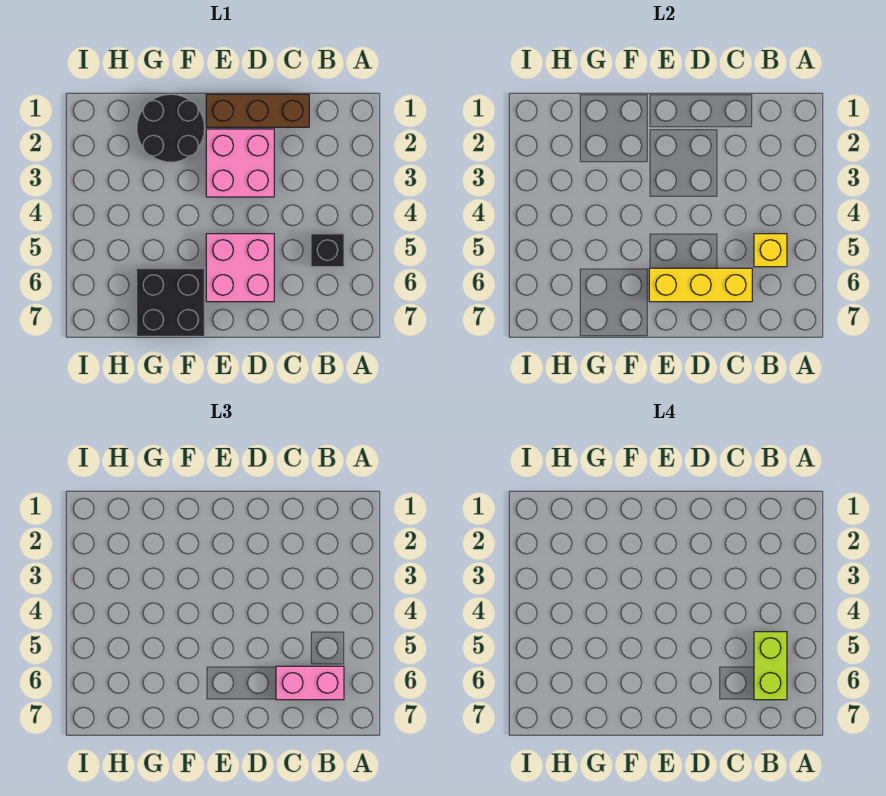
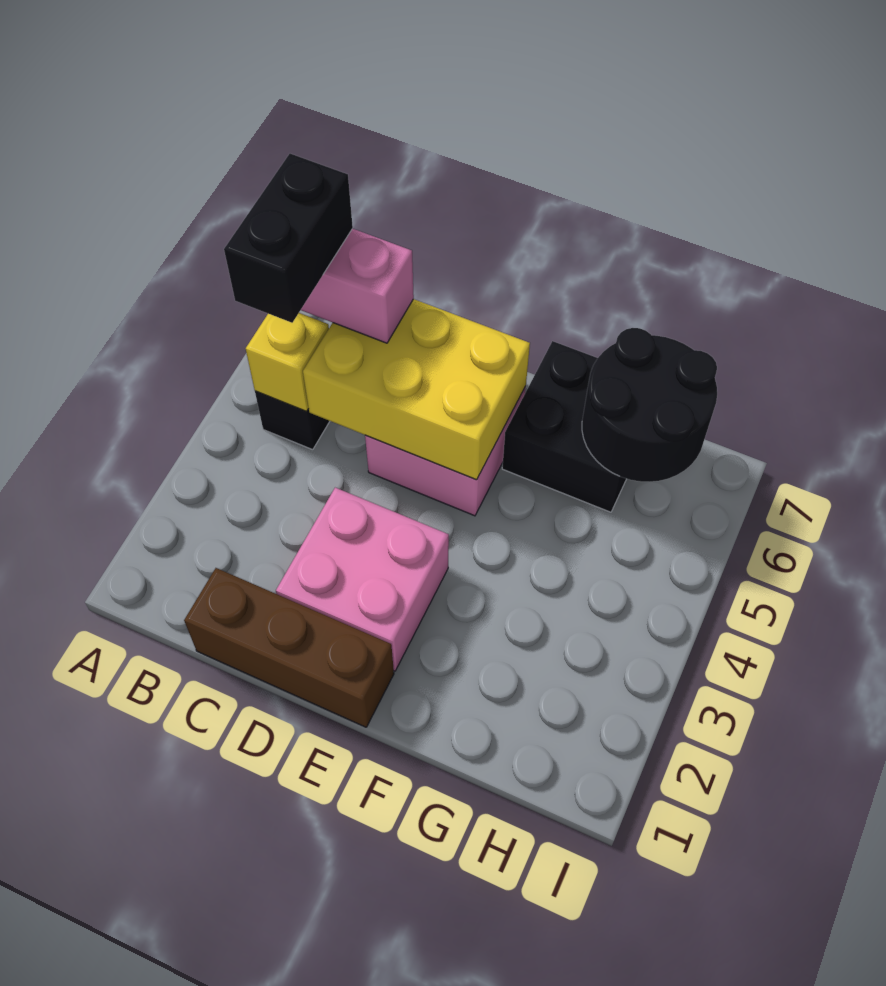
lime 1x2 brick [754,632,787,700] -> black 1x2 brick [224,154,353,323]
yellow 1x3 brick [649,268,752,302] -> yellow 2x3 brick [303,299,530,480]
black 2x2 round brick [137,94,205,162] -> black 2x2 round brick moved to [582,328,717,482]

